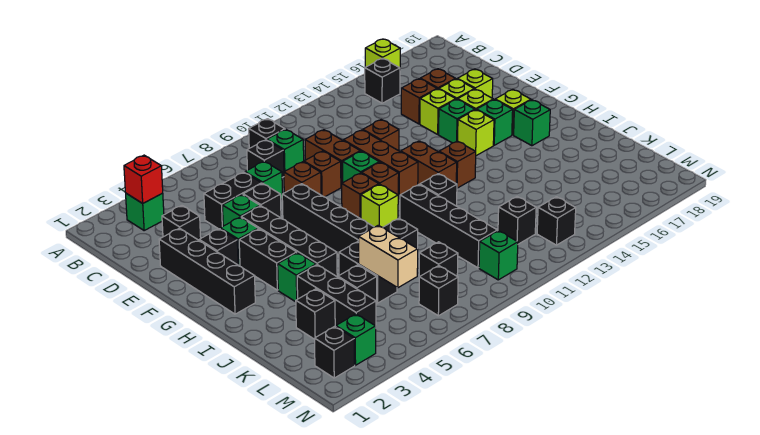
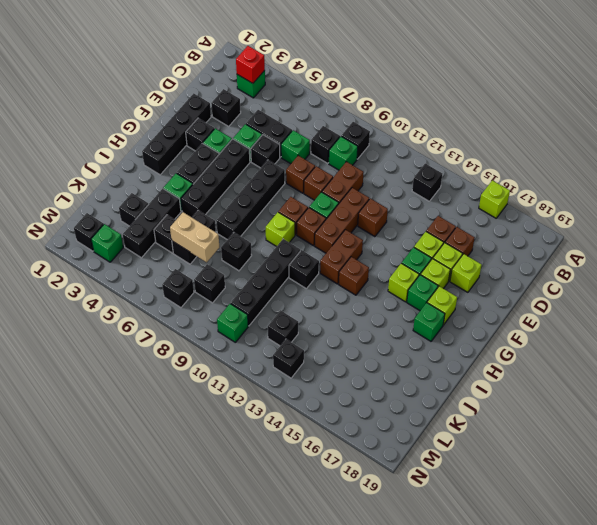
black 1x1 brick [365,58,400,103] -> black 1x1 brick moved to [412,164,442,201]
tan 1x2 brick [359,225,418,288] -> tan 1x2 brick turned to [170,212,219,262]

